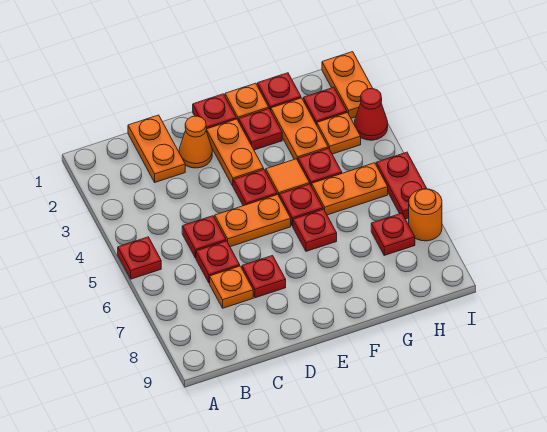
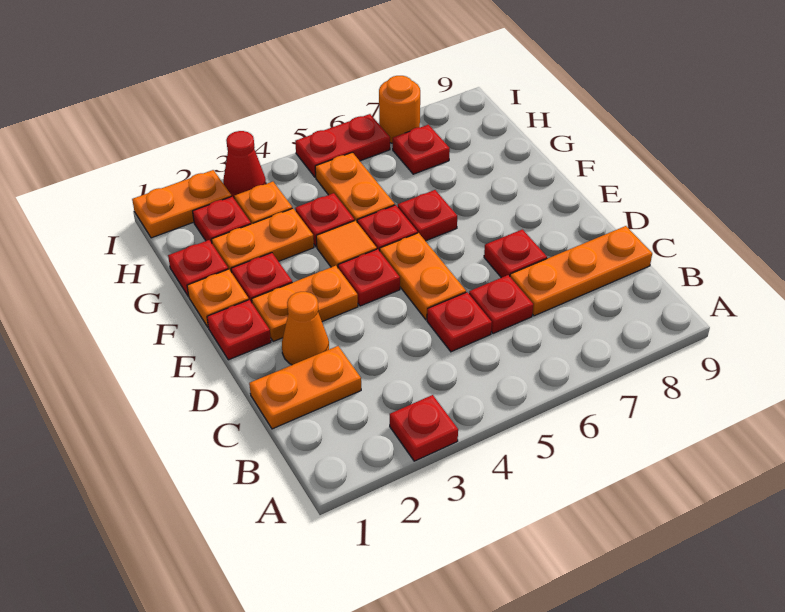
red 1x1 plate [118,237,161,279] -> red 1x1 plate moved to [390,395,458,461]
orange 1x1 plate [210,266,253,308] -> orange 1x3 plate [510,226,652,316]

